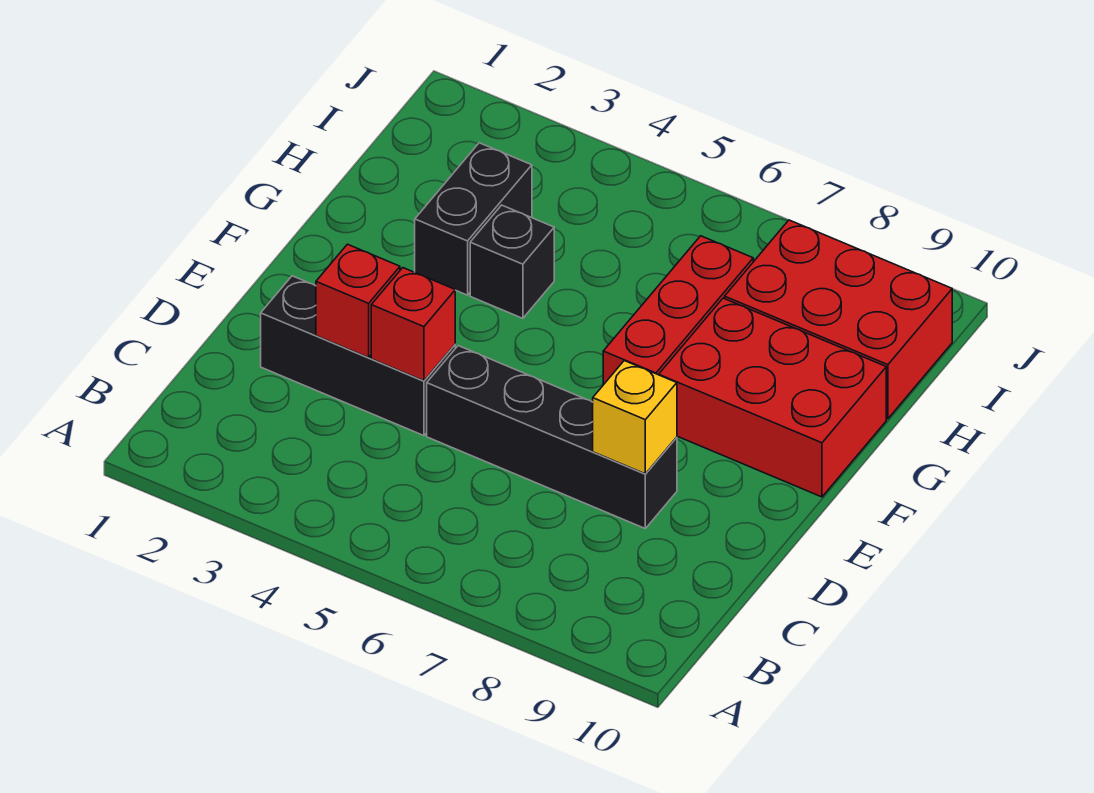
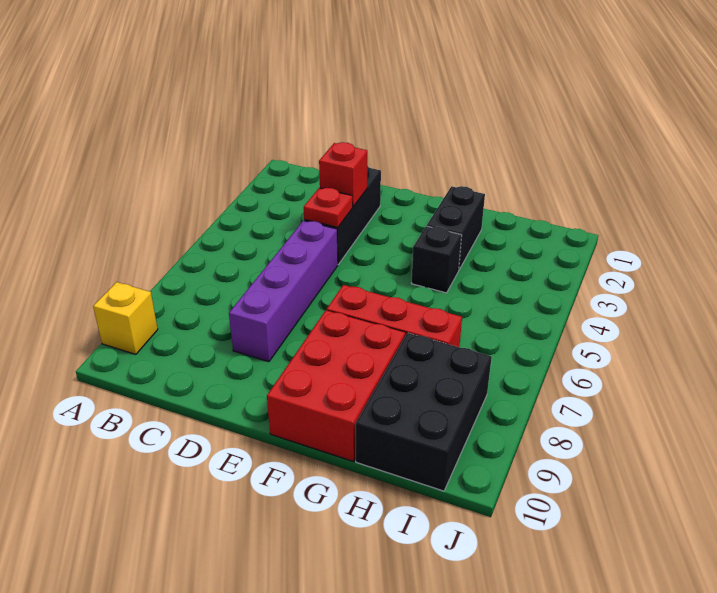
red 1x1 brick [371,268,455,381] -> red 1x1 plate [304,188,353,227]
black 1x4 brick [427,346,677,528] -> purple 1x4 brick [229,221,338,362]
yellow 1x1 brick [593,361,677,474] -> yellow 1x1 brick moved to [93,282,158,354]
black 1x2 brick [415,143,532,295] -> black 1x2 brick turned to [427,186,485,270]
red 2x3 brick [725,220,952,419] -> black 2x3 brick [356,333,492,491]

